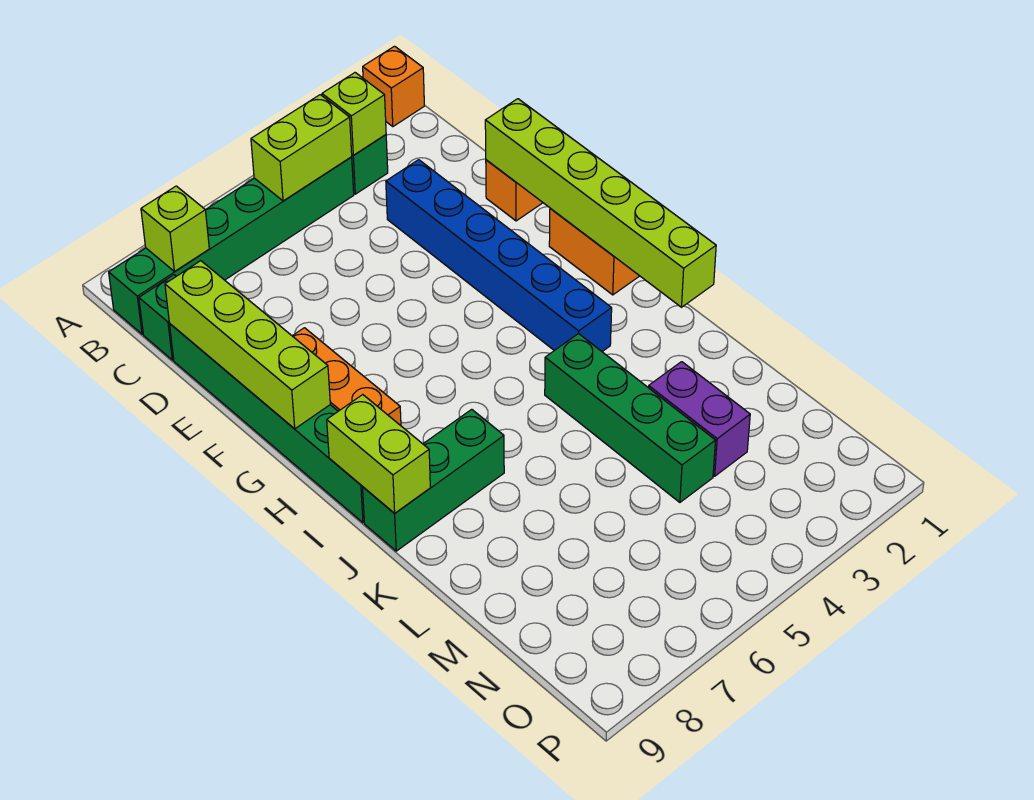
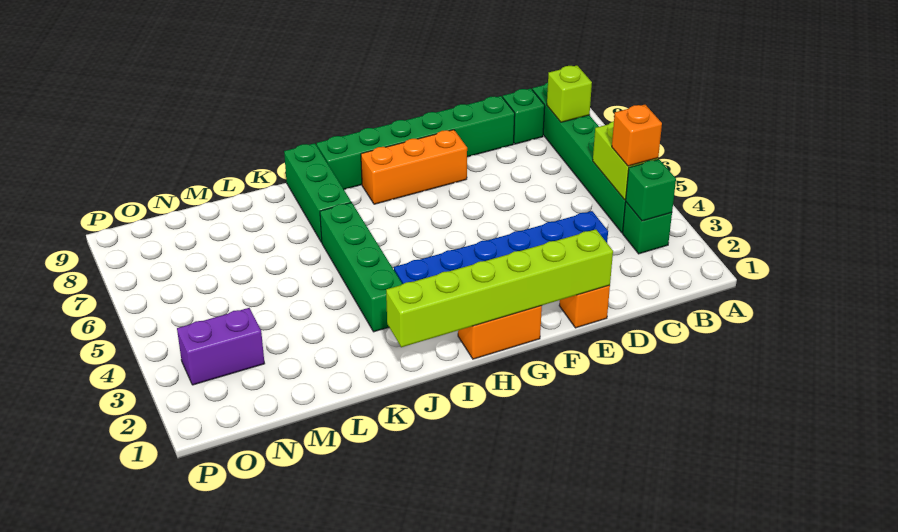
orange 1x1 brick [363,46,424,126] -> orange 1x1 brick moved to [612,105,662,166]
lime 1x1 brick [322,73,386,155] -> green 1x1 brick [626,159,676,221]
lime 1x4 brick [165,261,330,429] -> none
lime 1x2 brick [327,395,430,513] -> none
green 1x4 brick [545,334,716,502] -> green 1x4 brick turned to [320,202,402,332]
purple 1x2 brick [649,362,750,476] -> purple 1x2 brick moved to [177,308,265,385]

